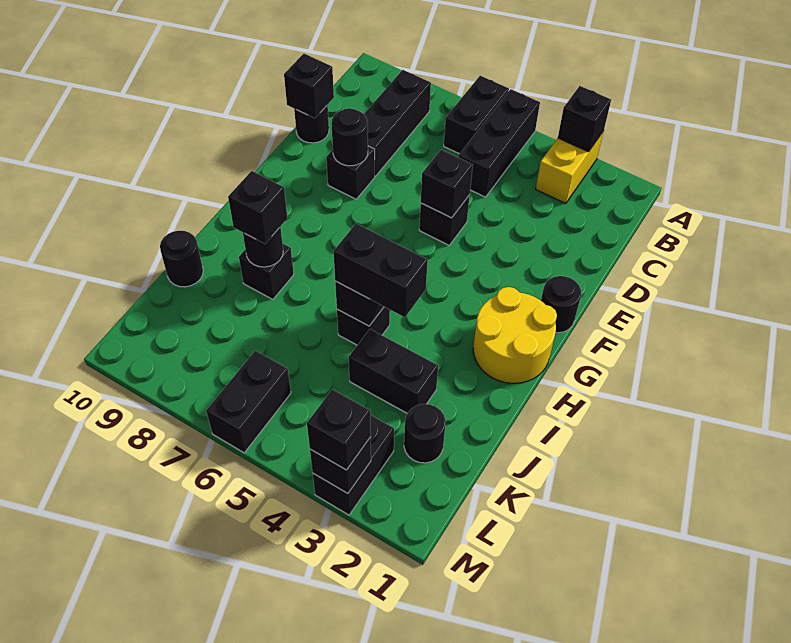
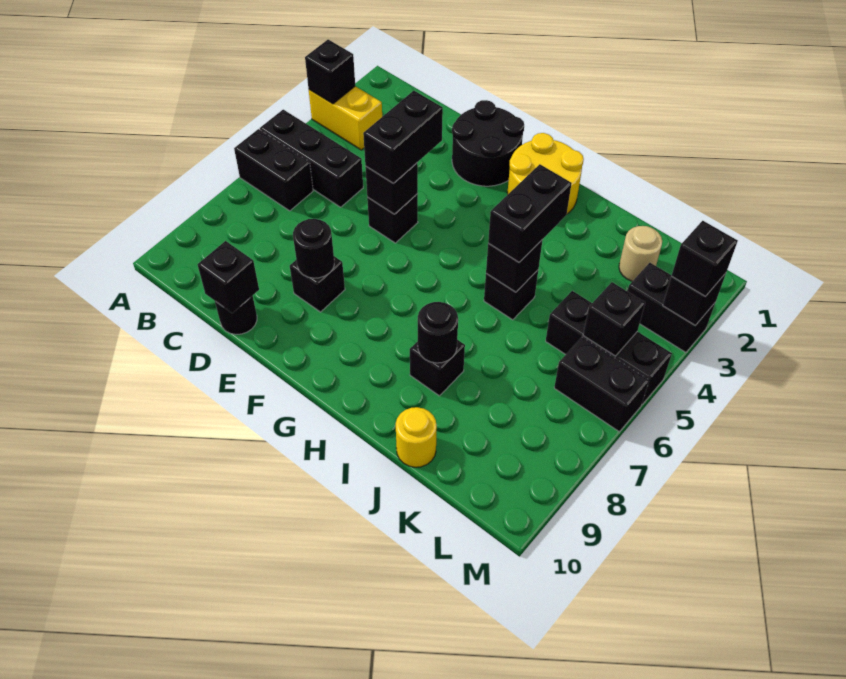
black 1x3 brick [364,70,431,176] -> black 1x3 brick moved to [546,291,672,404]
black 1x1 round brick [541,276,581,333] -> black 2x2 round brick [452,100,524,186]
black 1x1 brick [228,171,287,244] -> black 1x1 brick moved to [583,282,645,356]
black 1x2 brick [349,329,438,413] -> black 1x2 brick moved to [363,91,443,183]
black 1x1 round brick [160,231,203,287] -> yellow 1x1 round brick [396,407,437,467]
black 1x1 round brick [404,404,446,463] -> tan 1x1 round brick [619,226,662,281]

